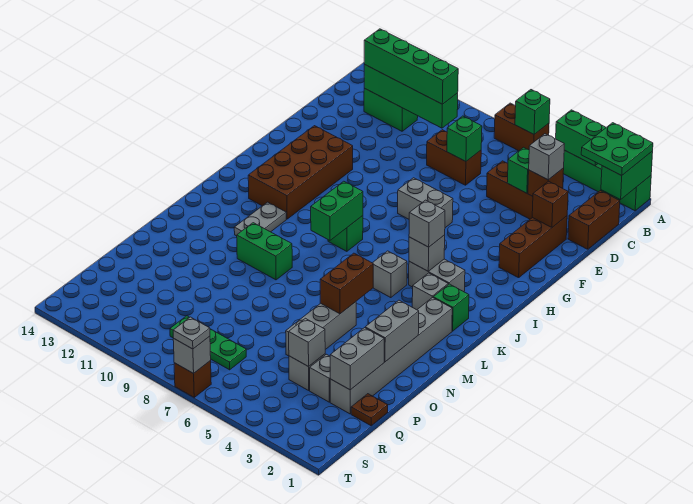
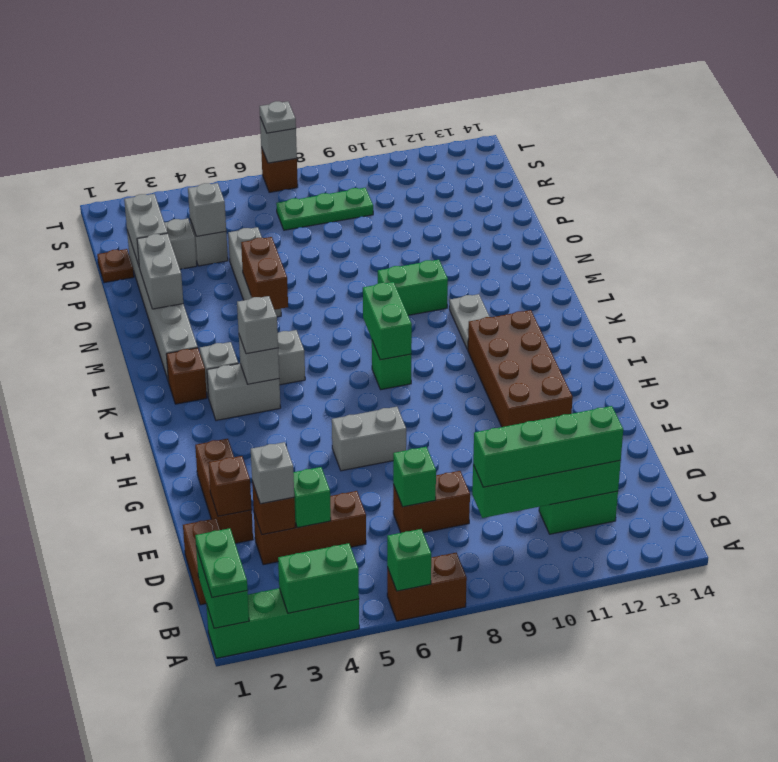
green 2x2 plate [581,123,653,175] -> green 1x2 plate [195,528,248,598]
green 1x1 brick [433,284,469,331] -> brown 1x1 brick [166,348,207,404]

